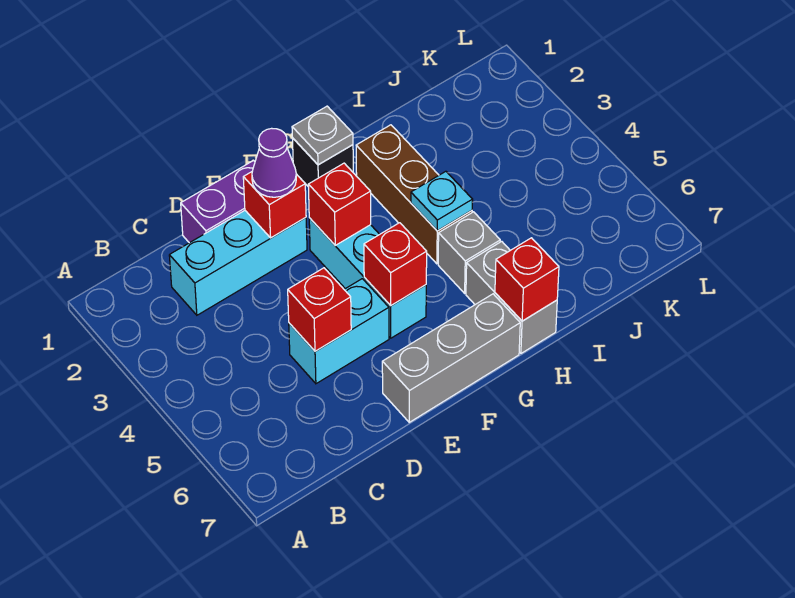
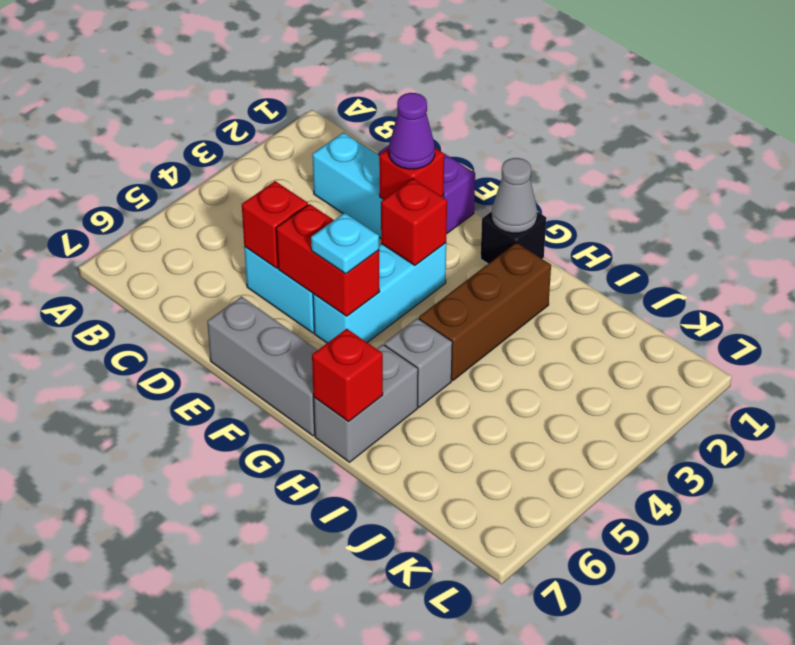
red 1x1 brick [364,223,427,306] -> red 1x2 brick [276,204,380,316]
grey 1x1 plate [292,106,353,165] -> grey 1x1 cone [492,158,537,233]
cyan 1x1 plate [411,171,473,231] -> cyan 1x1 plate moved to [311,213,379,274]

